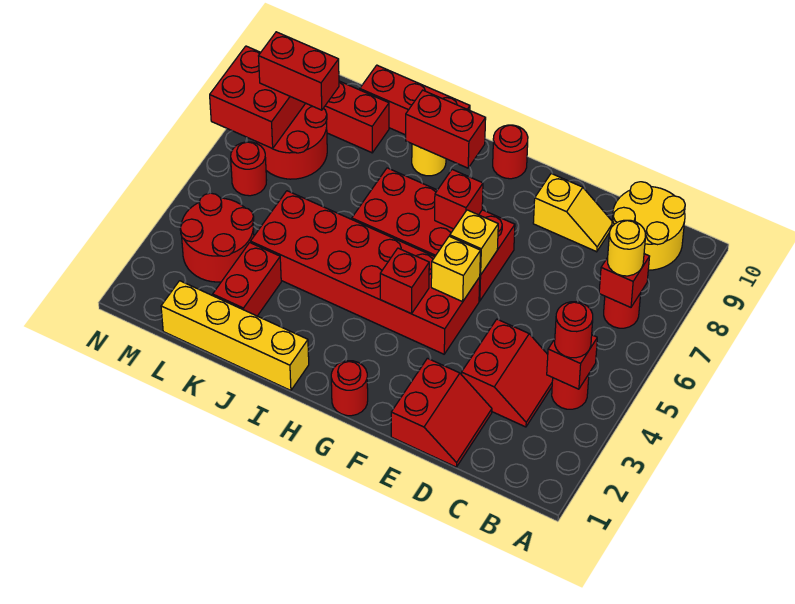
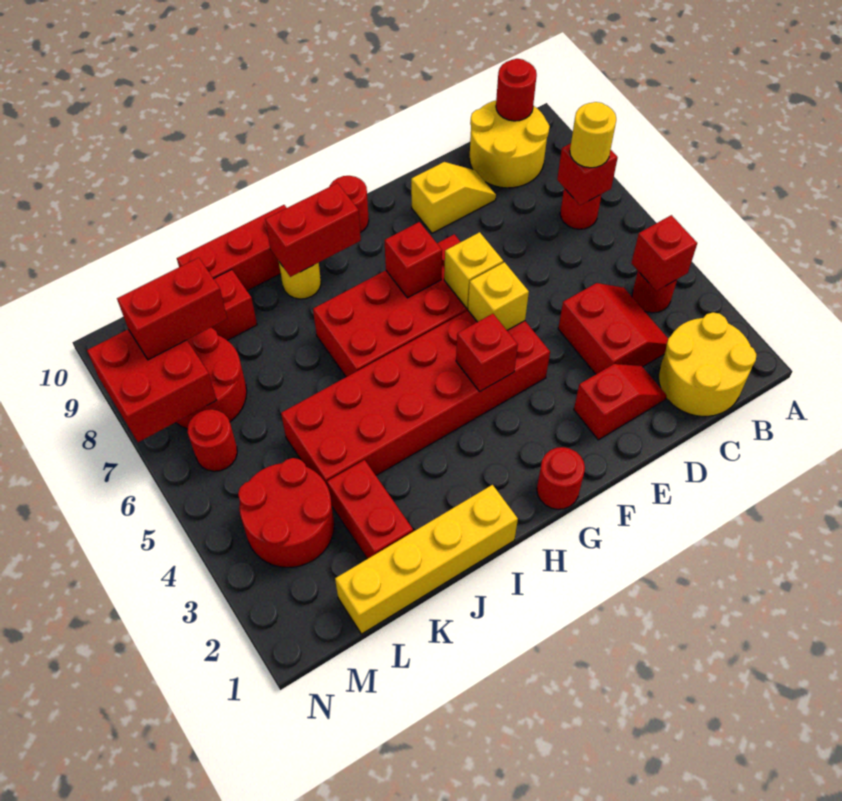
none -> yellow 2x2 round brick [659,312,756,416]
red 1x1 round brick [555,302,593,358] -> red 1x1 round brick moved to [496,59,537,121]
red 2x2 slope [391,358,492,467] -> red 1x2 slope [574,364,667,440]

